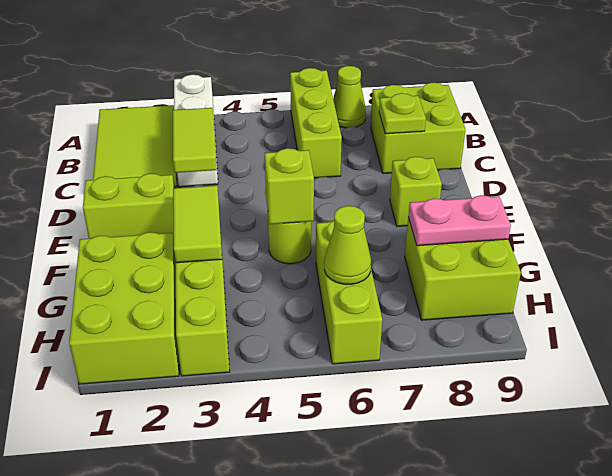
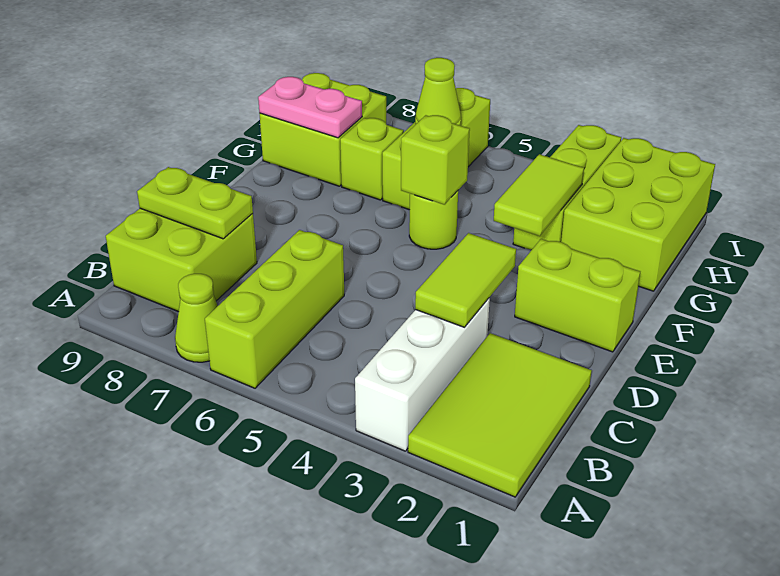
lime 1x1 plate [379,93,426,134] -> lime 1x2 plate [137,167,253,239]
lime 1x1 brick [390,157,442,226] -> lime 1x1 brick moved to [340,118,404,200]

